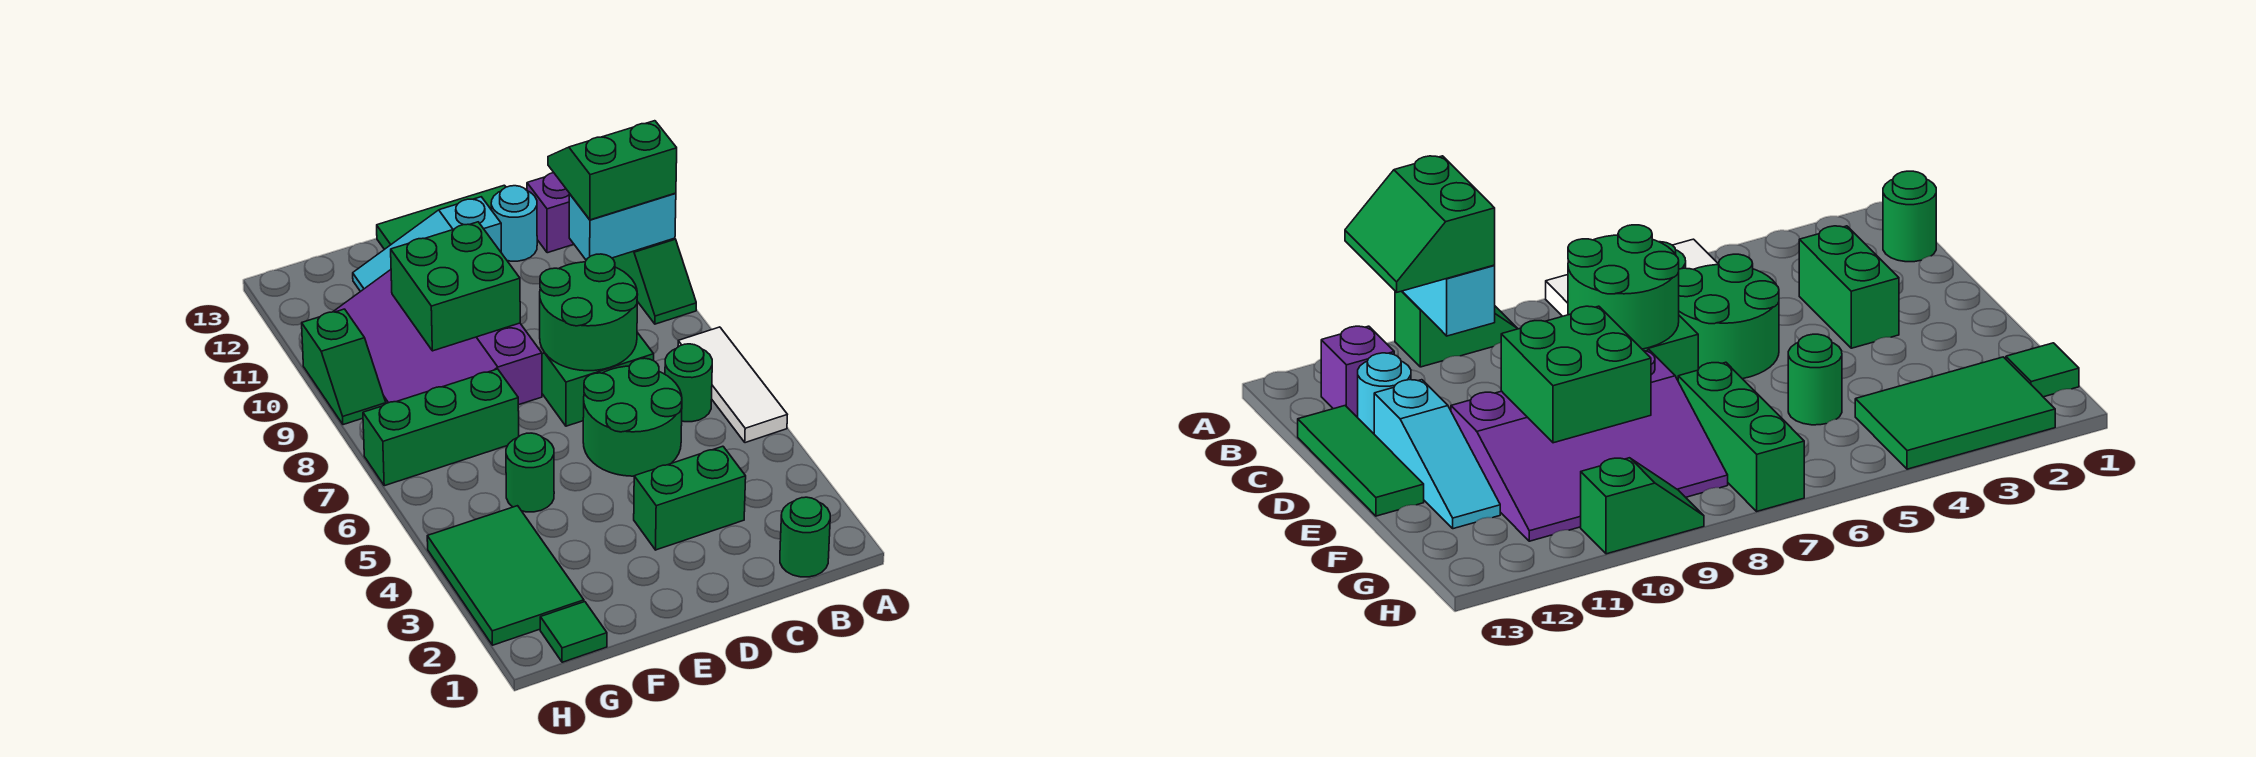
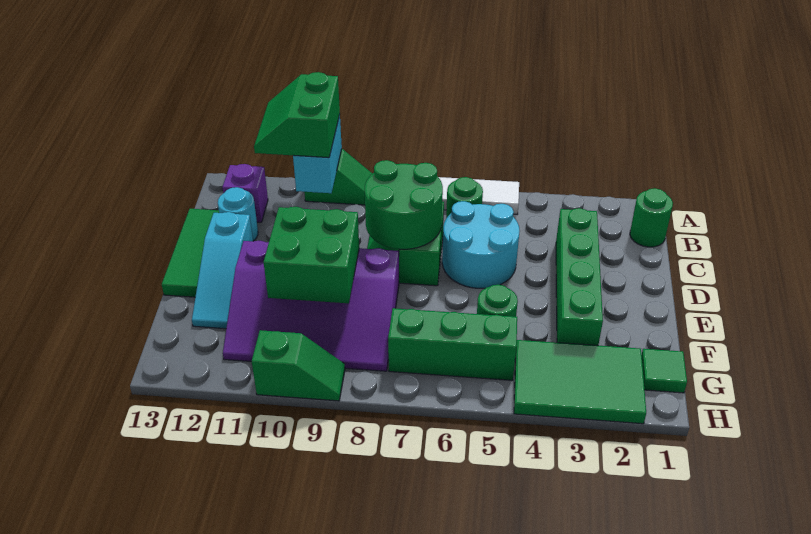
green 1x2 brick [634,446,746,550] -> green 1x4 brick [556,208,603,346]
green 2x2 round brick [583,358,682,476] -> cyan 2x2 round brick [442,201,520,288]
green 1x3 brick [363,369,519,486] -> green 1x3 brick turned to [388,308,517,380]

